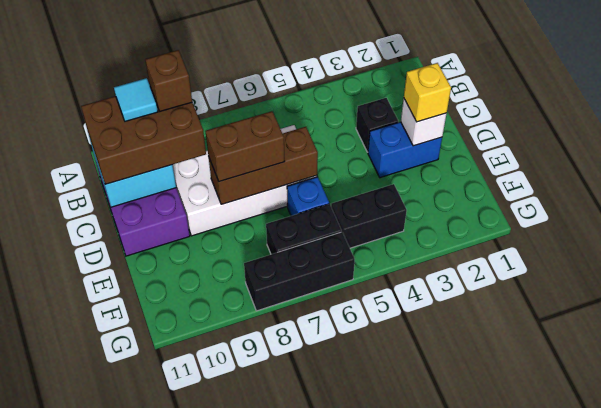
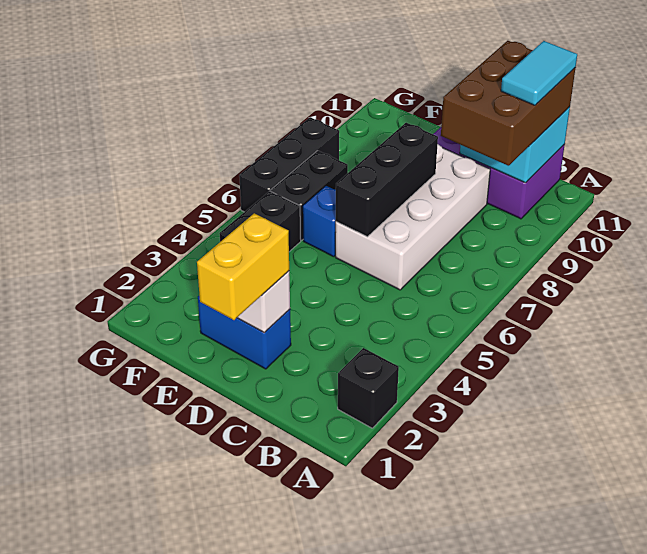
brown 1x1 brick [145,50,192,111] -> none
cyan 1x1 tile [114,78,158,121] -> cyan 1x2 tile [501,41,577,105]
black 1x1 brick [356,98,398,152] -> black 1x1 brick moved to [338,348,399,428]
blue 1x2 brick [368,122,442,178] -> blue 1x2 brick turned to [198,296,291,369]
yellow 1x1 brick [404,63,451,122] -> yellow 1x2 brick [197,213,289,320]
brown 1x3 brick [209,127,318,204] -> black 1x3 brick [336,123,438,237]
brown 1x2 brick [206,111,285,182] -> none

